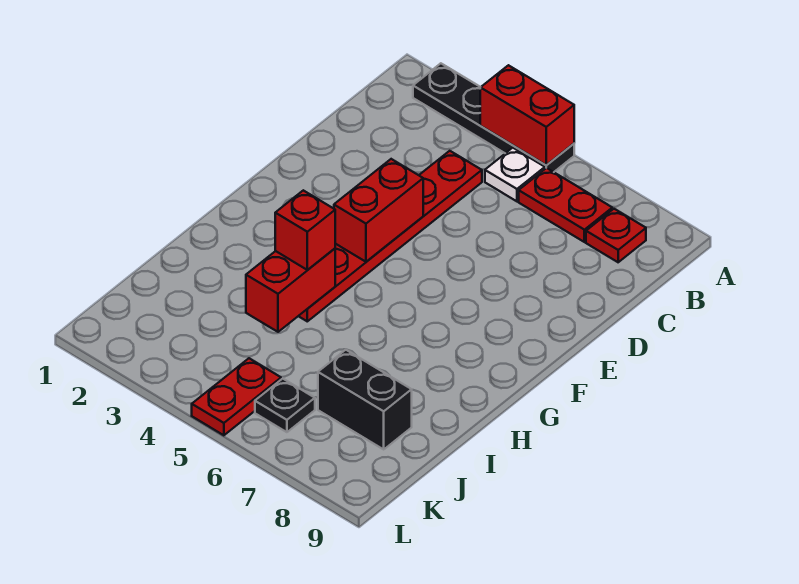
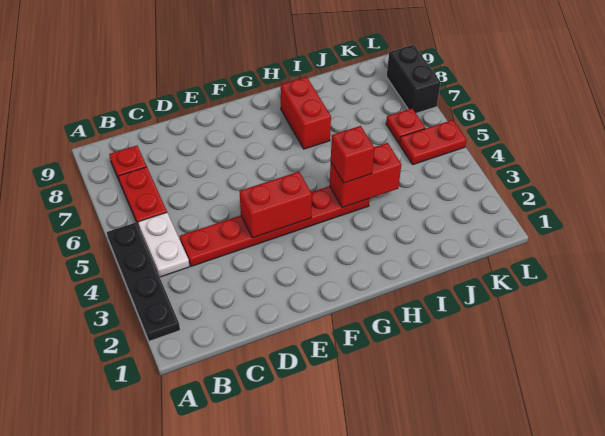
red 1x2 brick [480,65,574,165] -> red 1x2 brick moved to [281,77,331,149]
white 1x1 plate [485,148,545,201] -> white 1x2 plate [138,213,190,277]
black 1x2 brick [318,350,412,449] -> black 1x2 brick moved to [387,45,441,113]
black 1x1 plate [255,379,315,432] -> red 1x1 plate [386,108,425,143]

